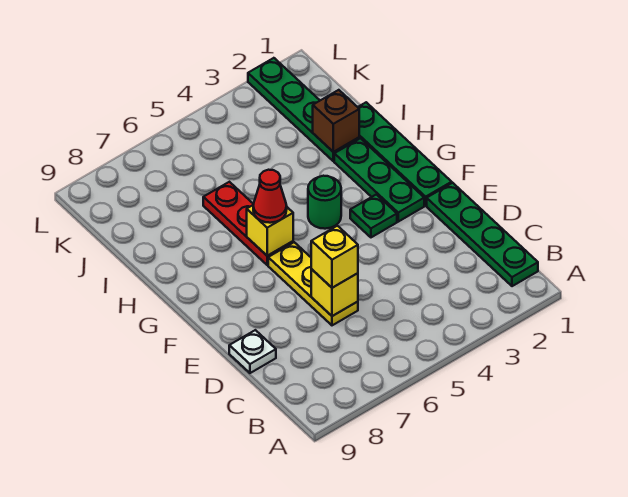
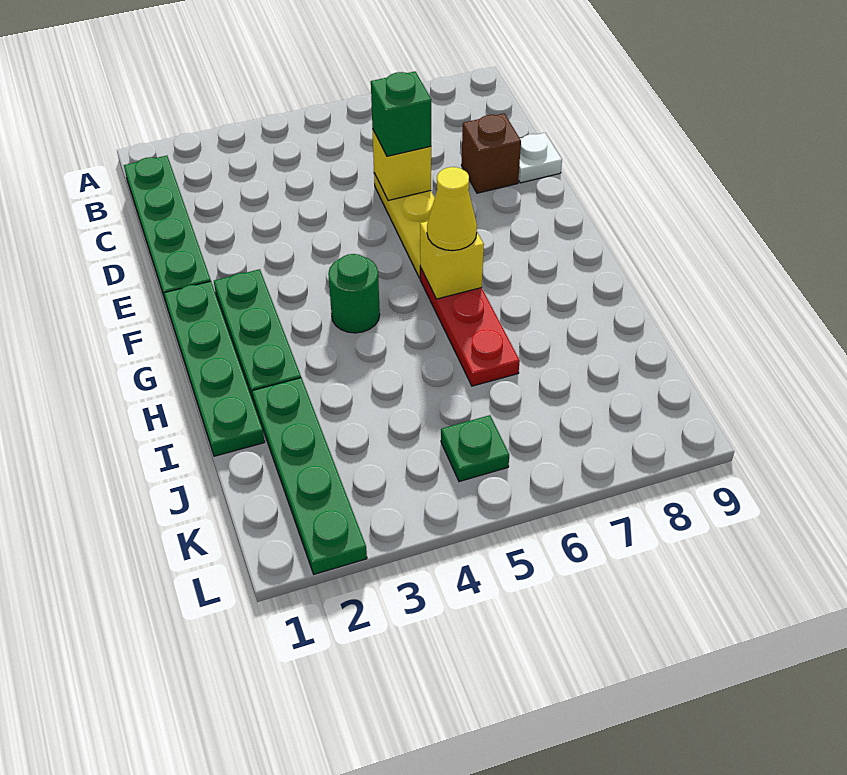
yellow 1x1 brick [311,226,358,288] -> green 1x1 brick [371,71,431,156]
green 1x1 plate [350,194,397,237] -> green 1x1 plate moved to [441,415,509,482]
red 1x1 cone [253,170,287,223] -> yellow 1x1 cone [427,167,477,251]
brown 1x1 brick [313,90,359,152] -> brown 1x1 brick moved to [461,113,521,193]

